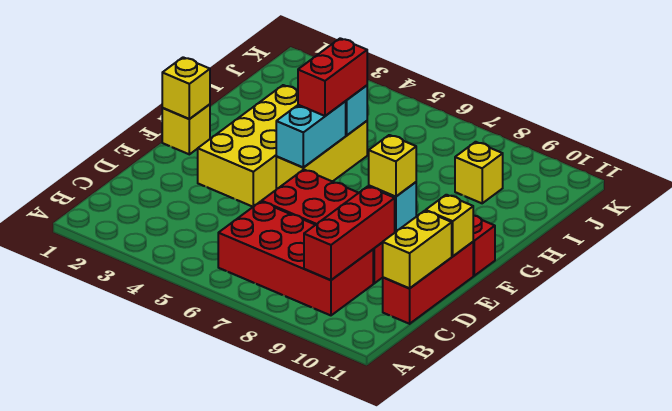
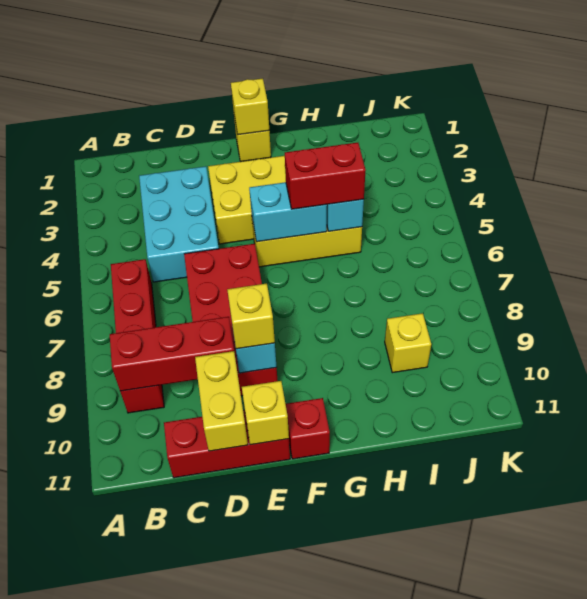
red 2x4 brick [218,201,373,315] -> red 1x4 brick [111,259,164,413]
none -> cyan 2x3 brick [139,166,219,282]
yellow 1x2 brick [383,211,452,288] -> yellow 1x2 brick turned to [195,351,248,451]

